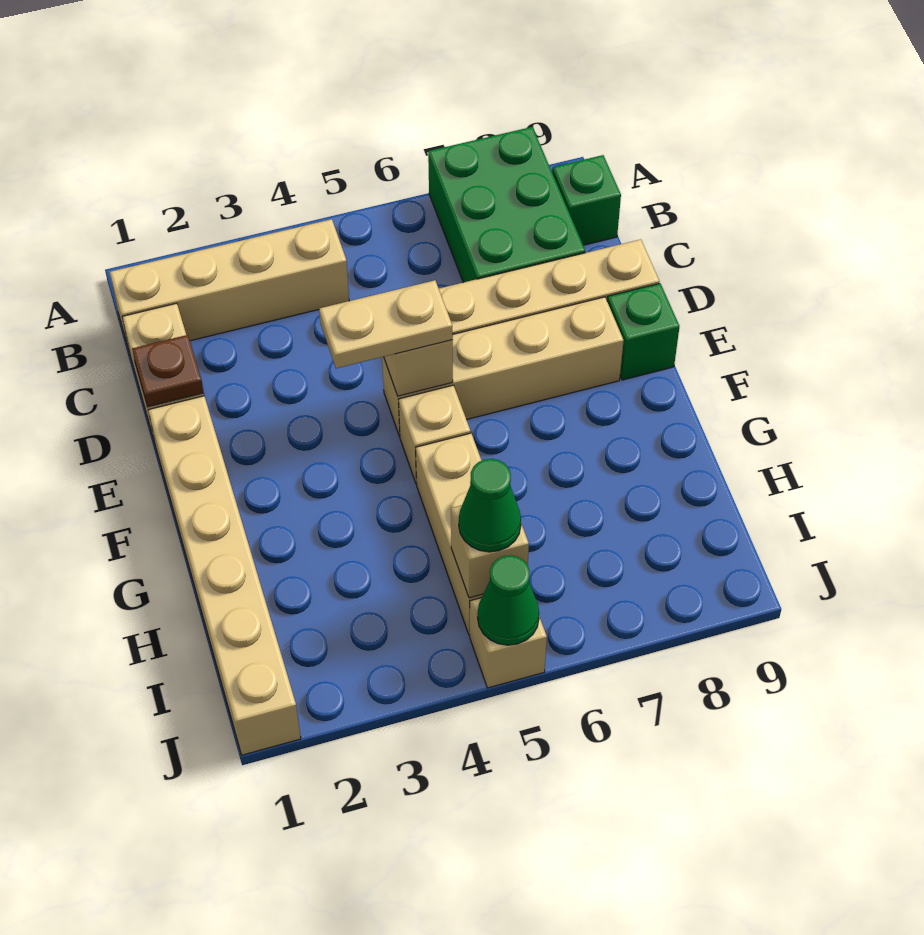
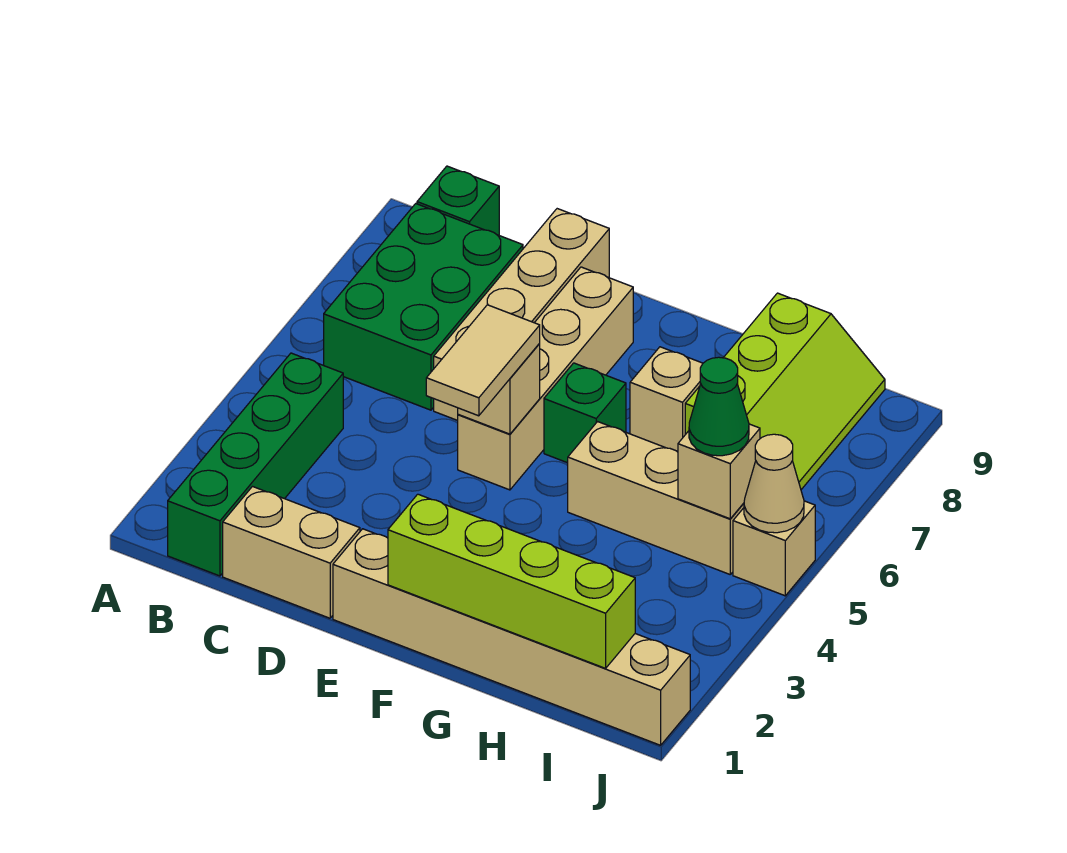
green 2x3 brick [428,127,585,283] -> green 2x3 brick turned to [324,204,523,410]
tan 1x4 brick [110,219,349,349] -> green 1x4 brick [168,353,343,576]
brown 1x1 plate [132,335,204,407] -> none
tan 1x2 plate [319,280,453,368] -> tan 1x2 tile [426,305,540,416]
green 1x1 brick [607,283,680,380] -> green 1x1 brick moved to [544,363,626,463]
none -> lime 1x4 brick [388,494,635,668]
tan 1x1 brick [399,385,471,484] -> tan 1x1 brick moved to [630,347,703,452]
none -> lime 2x3 slope [685,293,885,490]
green 1x1 cone [477,555,539,645] -> tan 1x1 cone [744,434,804,533]

